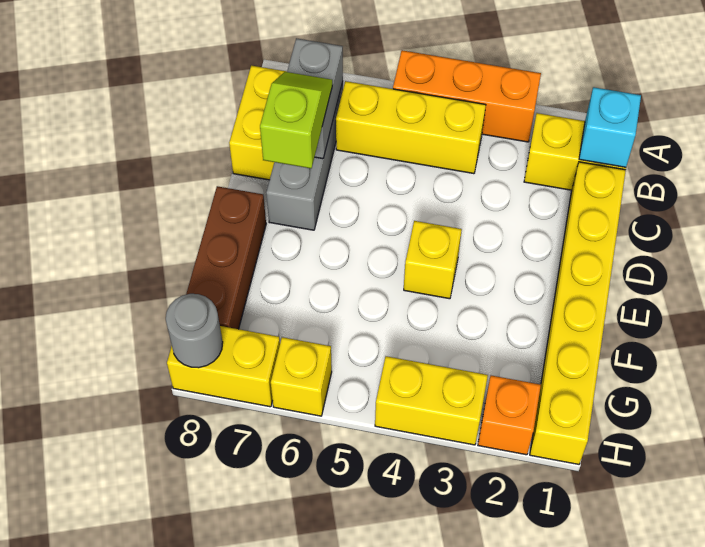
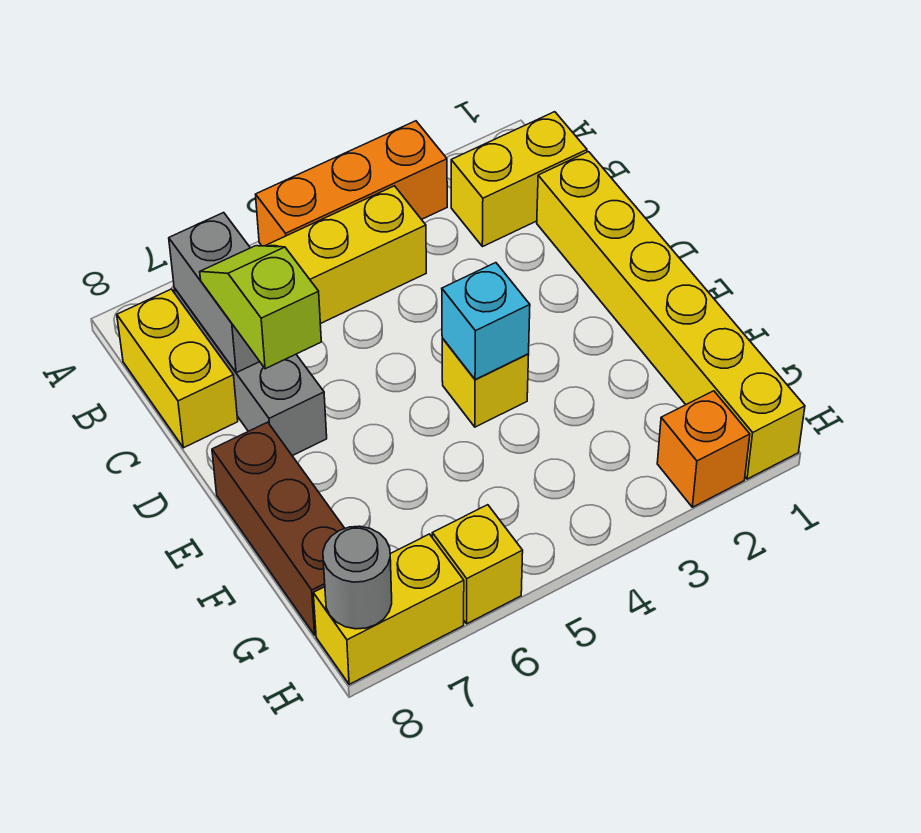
cyan 1x1 brick [579,87,641,167] -> cyan 1x1 brick moved to [442,263,530,380]
yellow 1x2 brick [375,356,488,445] -> none

